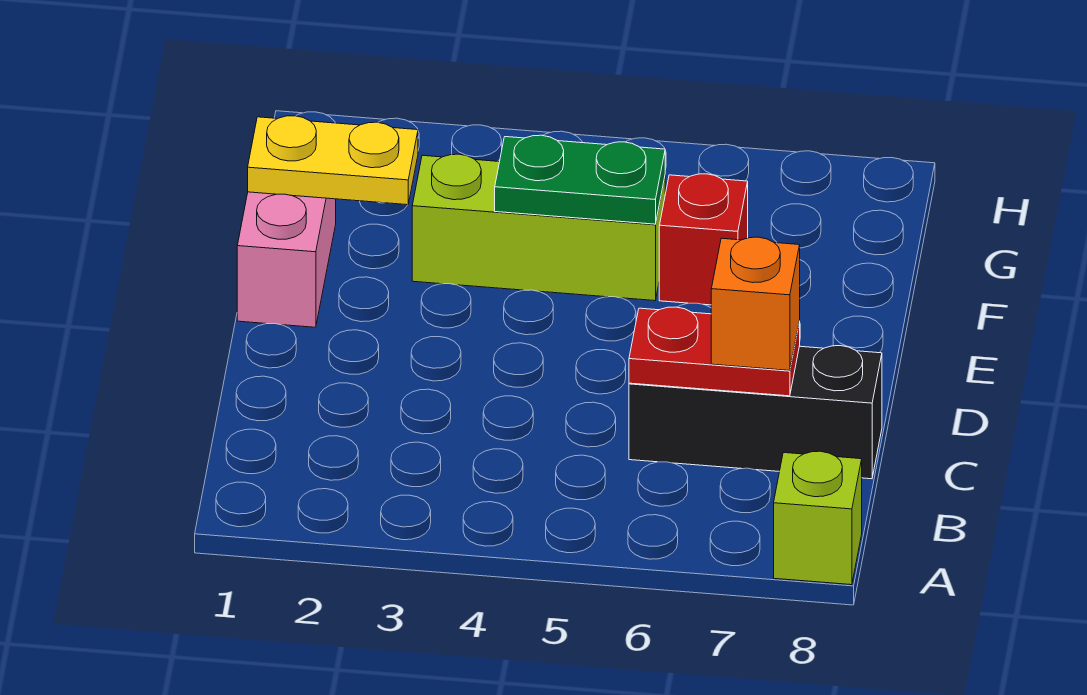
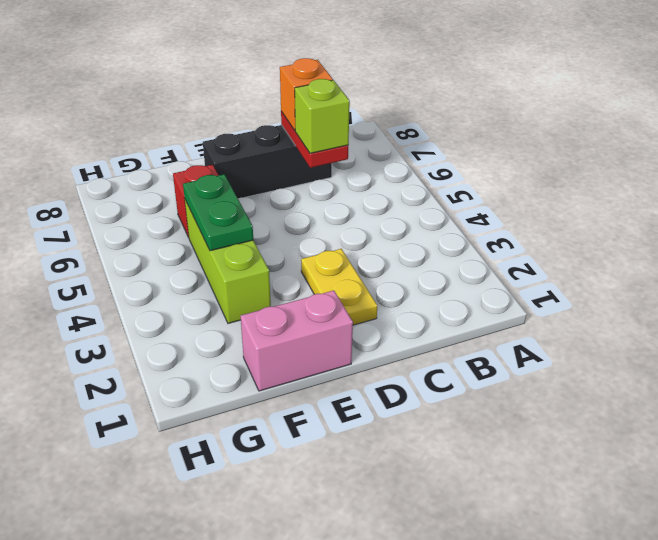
lime 1x1 brick [774,451,862,585] -> lime 1x1 brick moved to [295,79,350,153]
black 1x3 brick [629,346,882,479] -> black 1x3 brick turned to [203,125,332,198]
yellow 1x2 plate [248,116,418,205] -> yellow 1x2 plate moved to [301,249,377,325]

